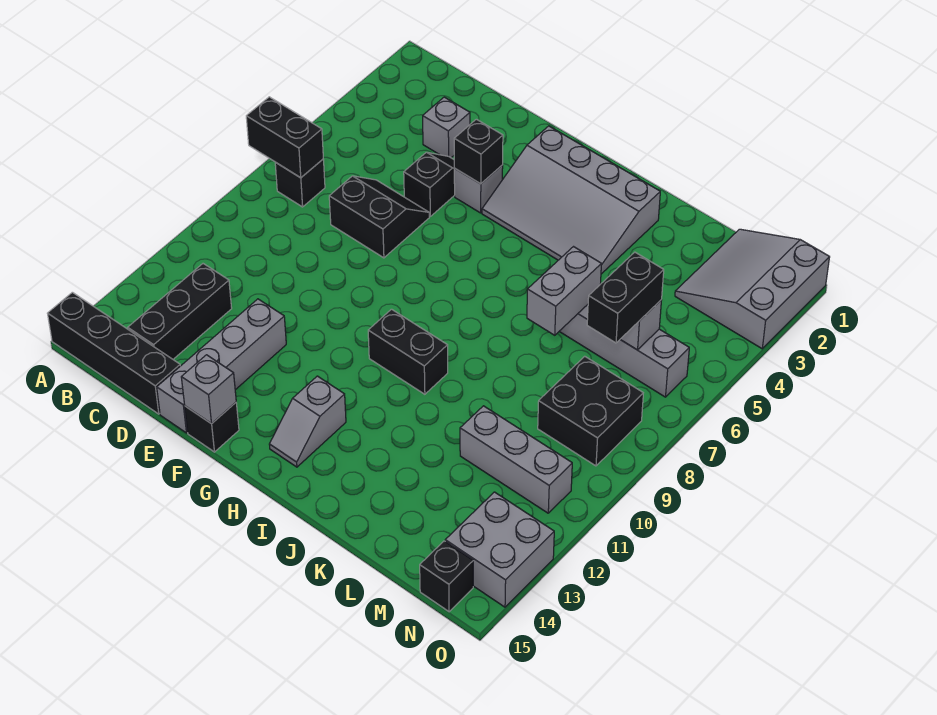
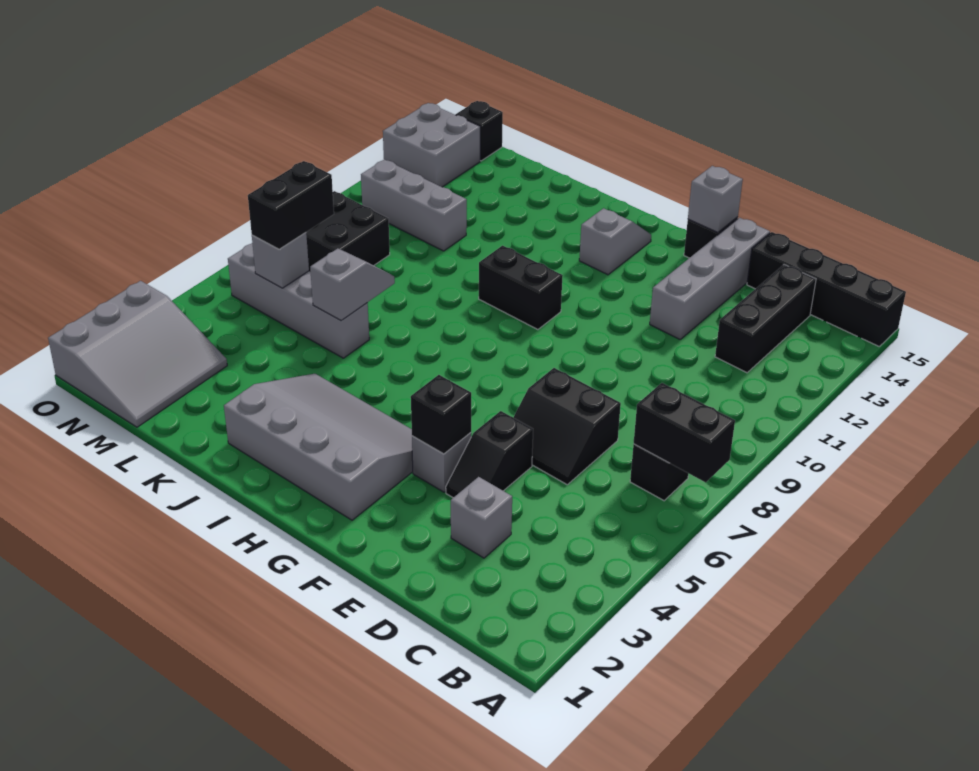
grey 1x2 brick [527,247,601,335] -> grey 1x2 slope [310,248,395,321]

